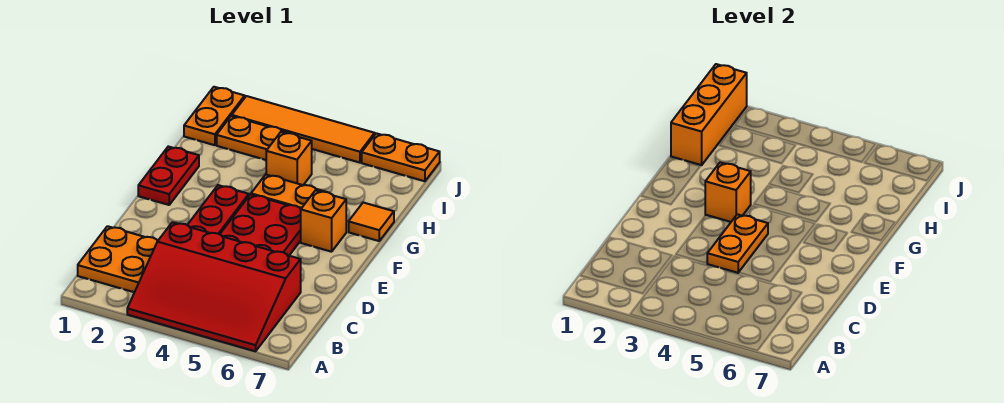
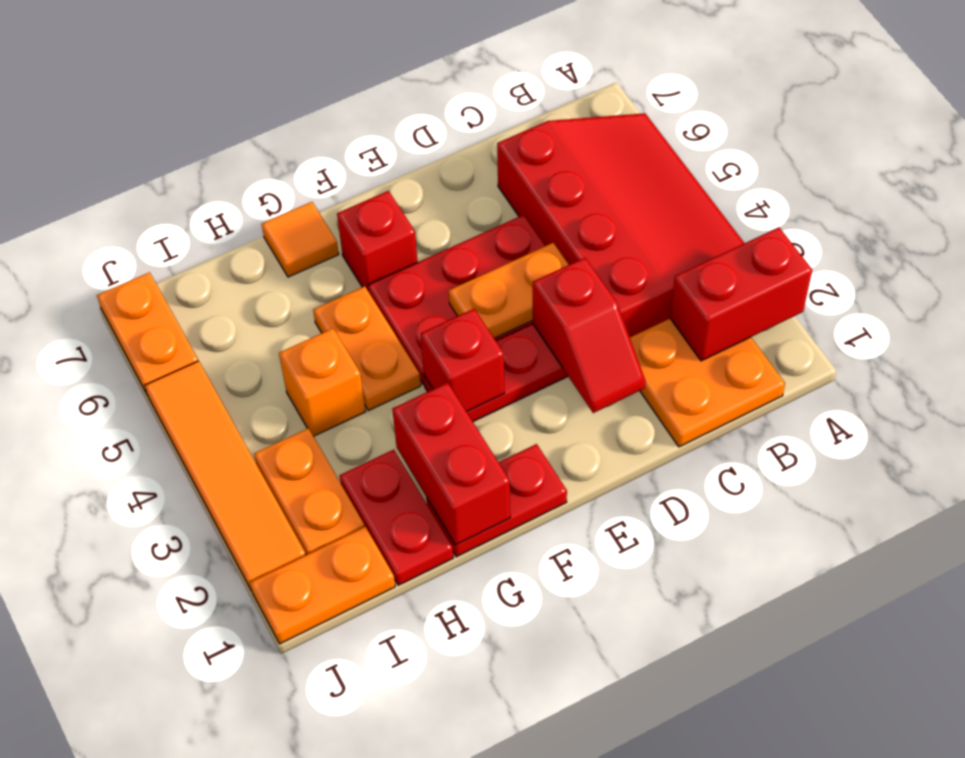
none -> red 1x2 brick [670,227,812,361]
none -> red 1x2 slope [533,258,646,413]
orange 1x1 brick [705,163,751,222] -> red 1x1 brick [420,309,504,412]
orange 1x1 brick [301,190,346,252] -> red 1x1 brick [337,191,417,290]
none -> red 1x2 brick [392,383,510,545]
none -> red 1x2 plate [340,450,453,585]
orange 1x3 brick [671,64,747,165] -> none

